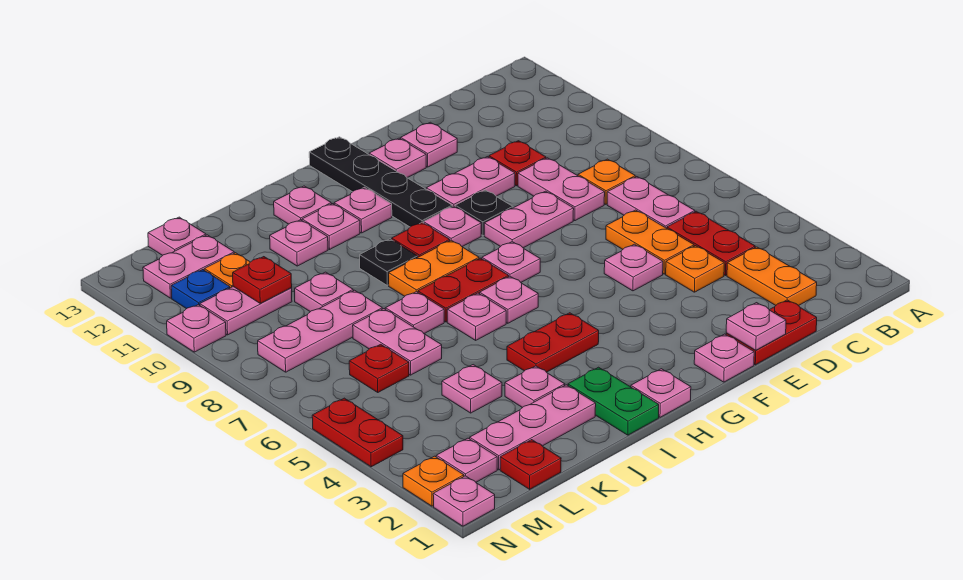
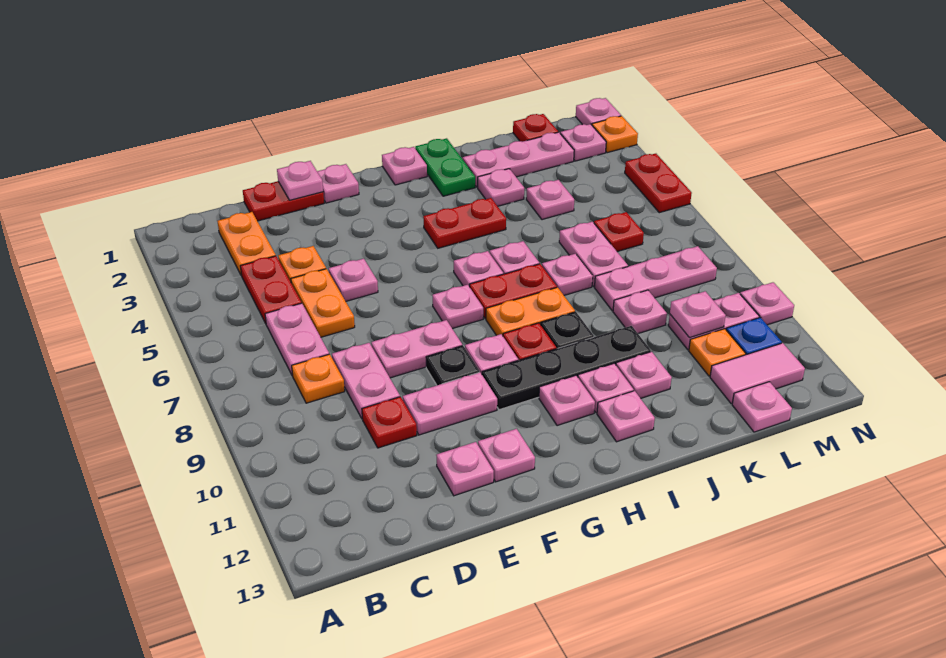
black 1x4 plate [309,137,452,227] -> black 1x4 plate turned to [482,326,651,410]
red 1x1 plate [233,257,292,303] -> pink 1x1 plate [670,291,726,338]
pink 1x2 plate [143,235,234,298] -> pink 1x2 tile [710,343,805,404]

